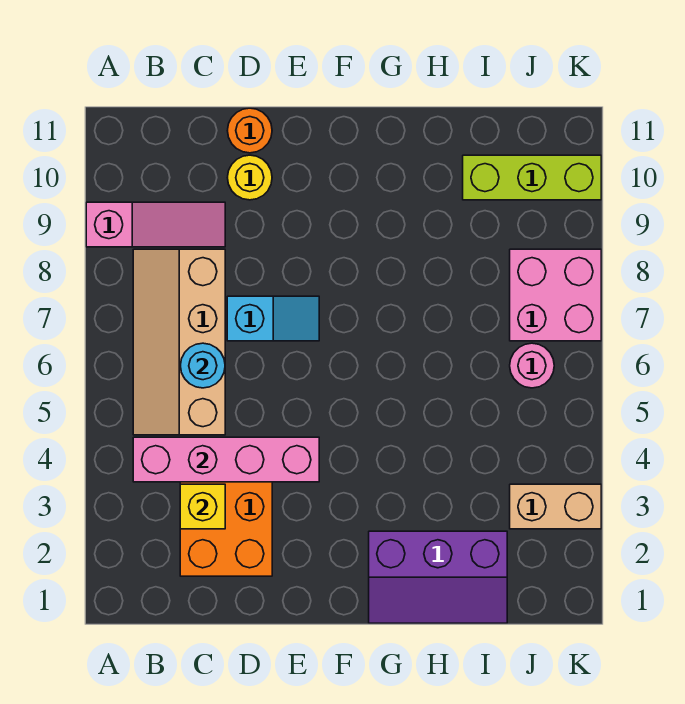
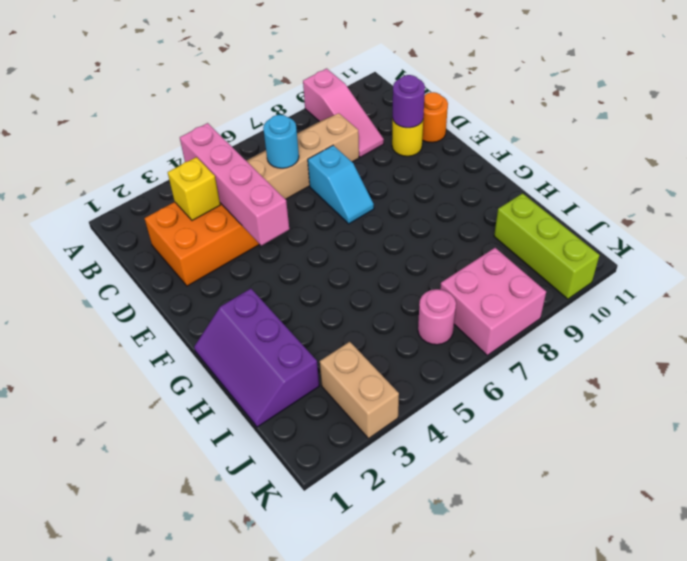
none -> purple 1x1 round brick [393,75,425,128]

